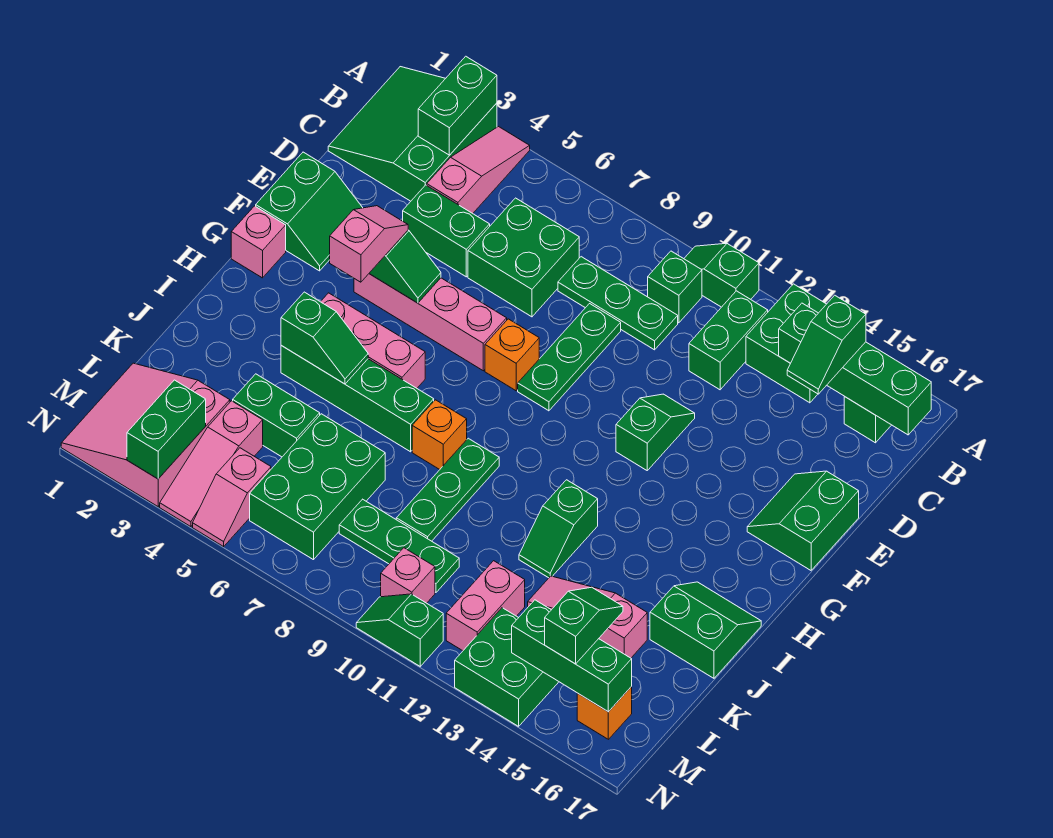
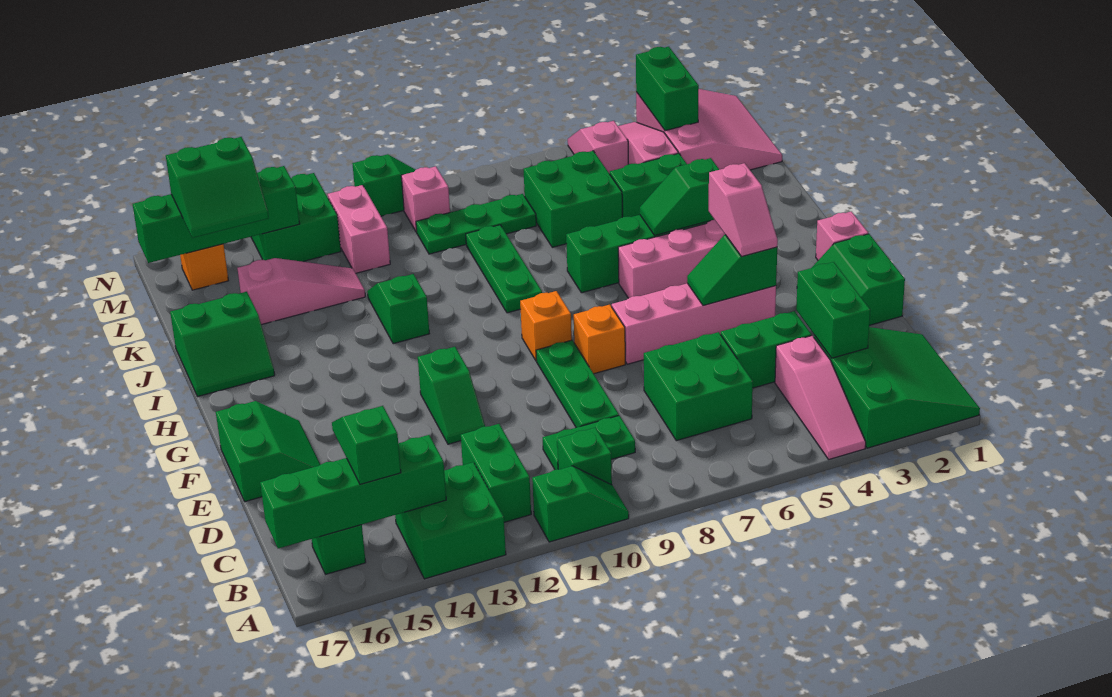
green 1x2 brick [418,56,497,155] -> green 1x2 brick moved to [796,262,870,358]
green 1x3 plate [558,257,678,350] -> green 1x2 plate [543,416,635,470]
orange 1x1 brick [412,400,467,470] -> orange 1x1 brick moved to [520,291,572,361]
green 2x3 brick [250,414,385,560] -> green 2x2 brick [524,151,622,247]
green 1x2 slope [545,587,623,664] -> green 2x2 slope [166,137,269,238]
green 1x3 brick [512,600,632,712] -> green 1x4 brick [133,166,300,263]

